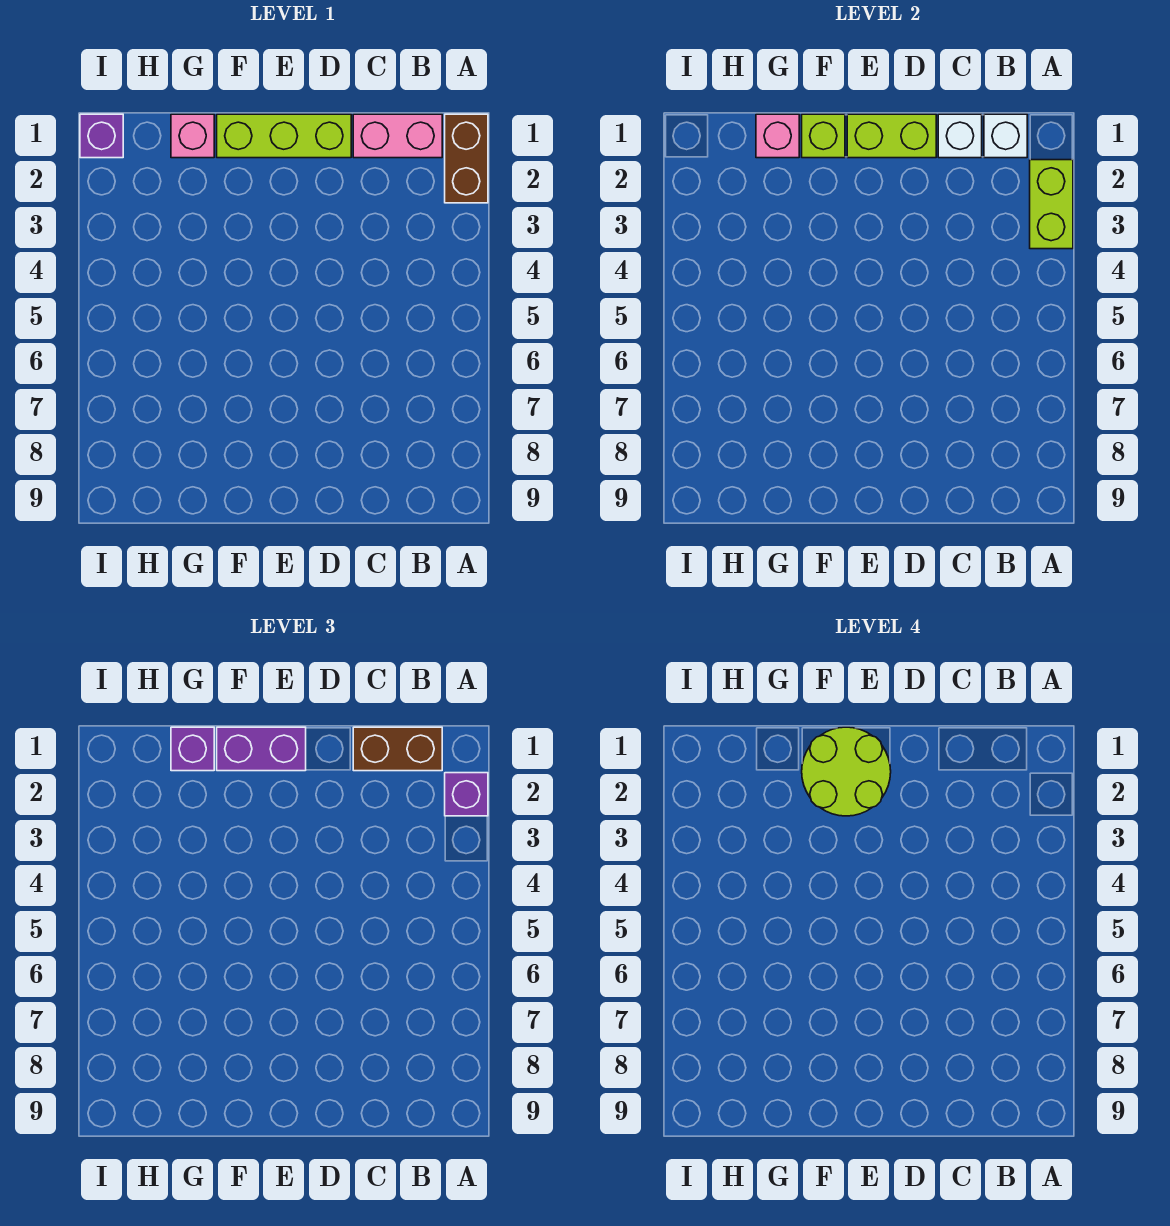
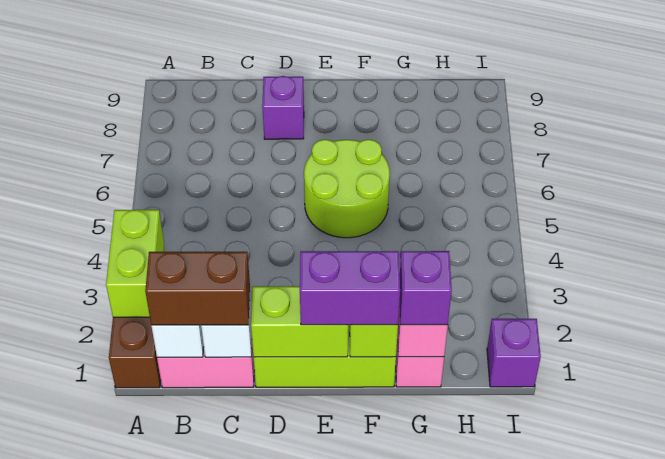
purple 1x1 brick [445,773,488,816] -> purple 1x1 brick moved to [262,76,304,139]
lime 2x2 round brick [802,727,891,816] -> lime 2x2 round brick moved to [304,139,390,238]

